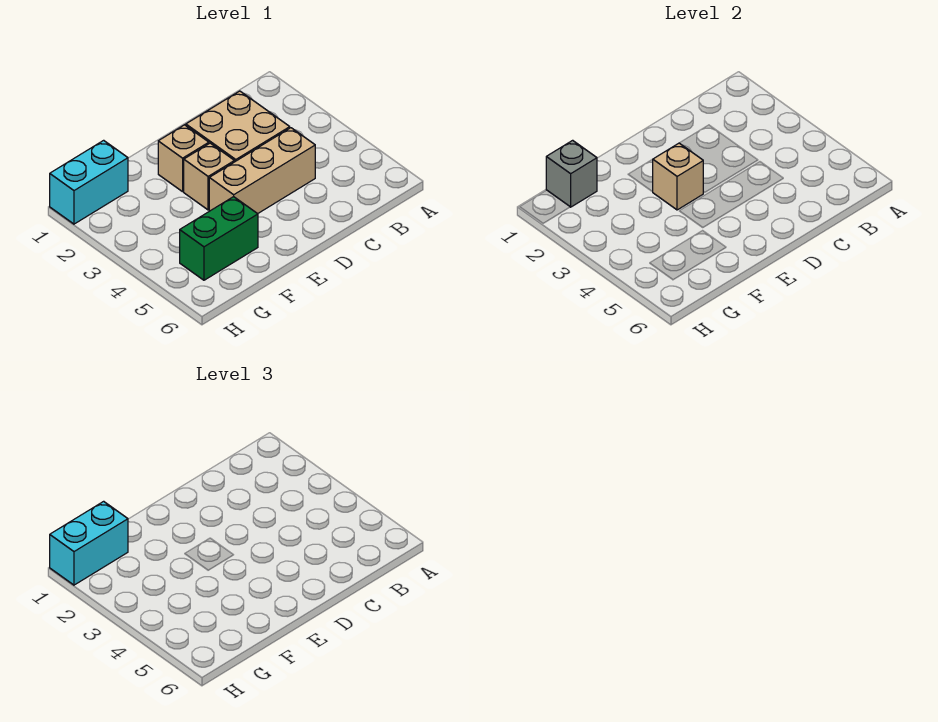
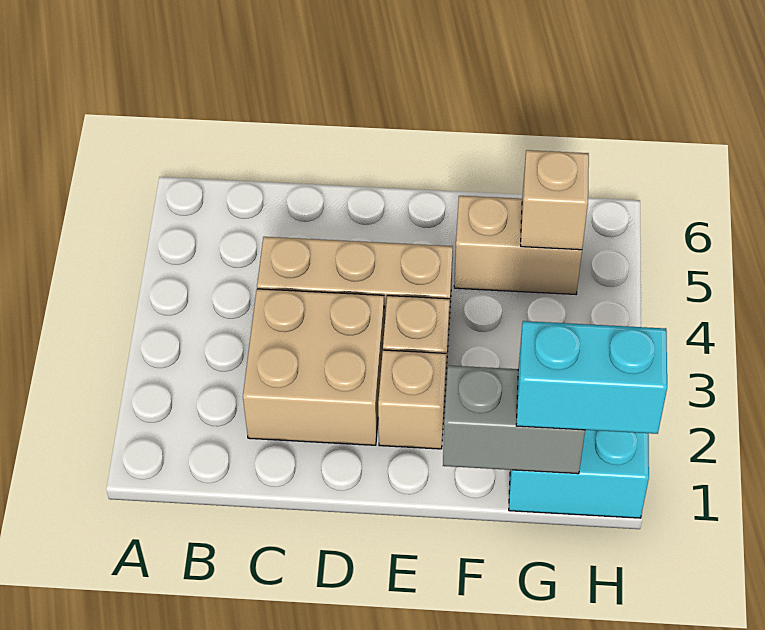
tan 1x1 brick [652,143,703,210] -> tan 1x1 brick moved to [521,150,589,250]
green 1x2 brick [180,197,258,280] -> tan 1x2 brick [454,196,582,294]
grey 1x1 brick [546,140,597,207] -> grey 1x2 brick [443,365,585,474]

